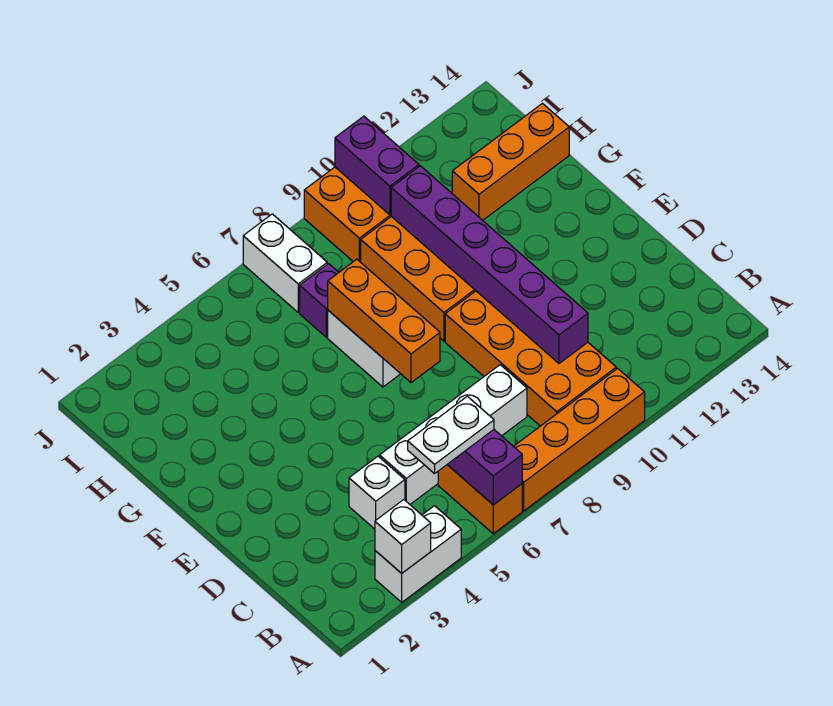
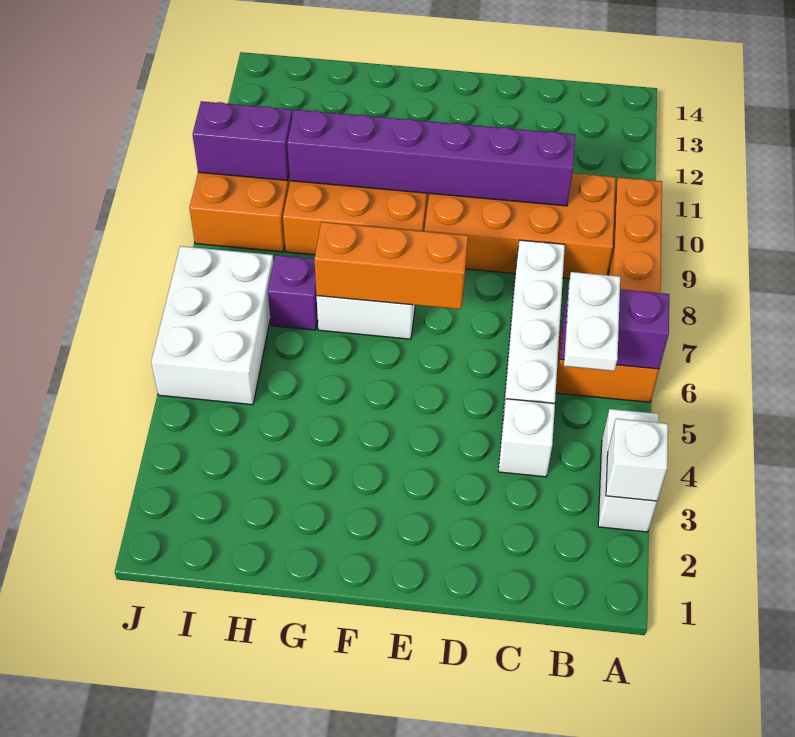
orange 1x3 brick [452,103,569,220] -> none
white 1x2 brick [243,214,327,312] -> white 2x3 brick [151,246,274,405]

